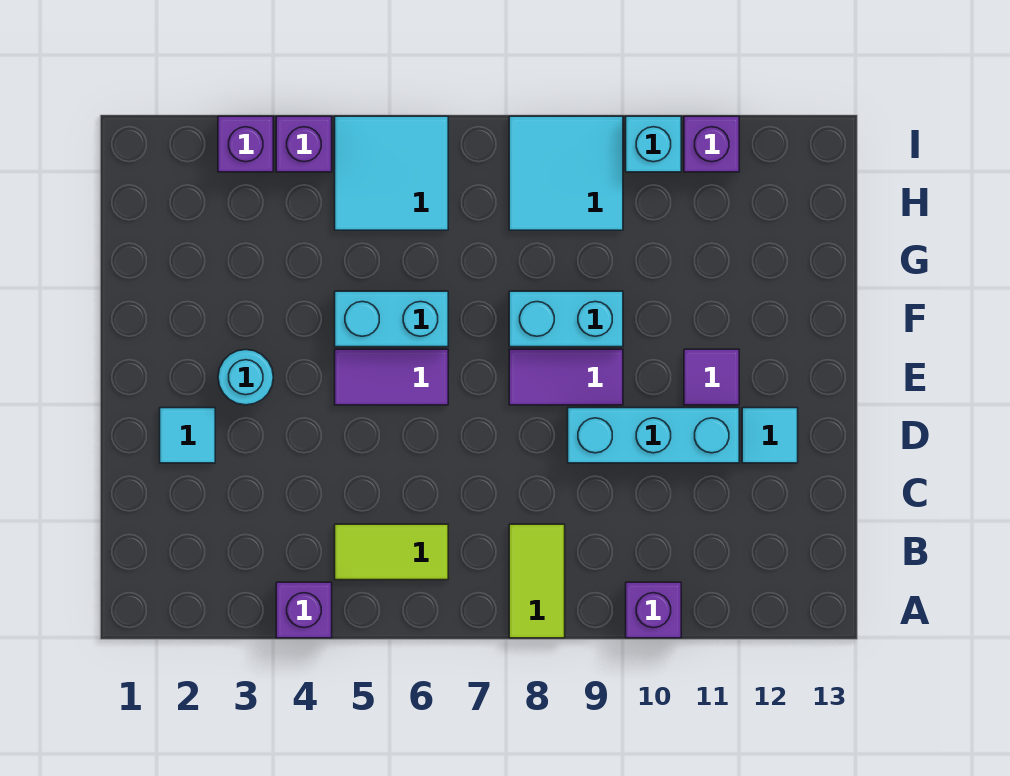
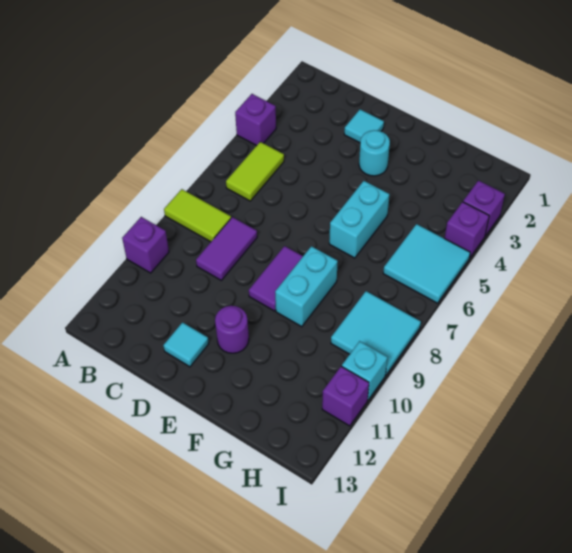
cyan 1x3 brick [568,408,739,463] -> none
purple 1x2 tile [335,349,448,405] -> purple 1x2 tile moved to [196,217,257,280]
purple 1x1 tile [684,349,739,405] -> purple 1x1 round brick [215,306,249,353]

